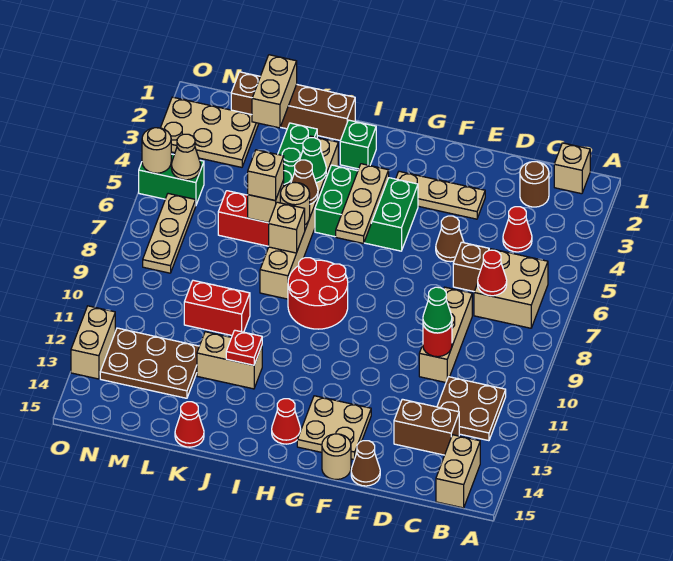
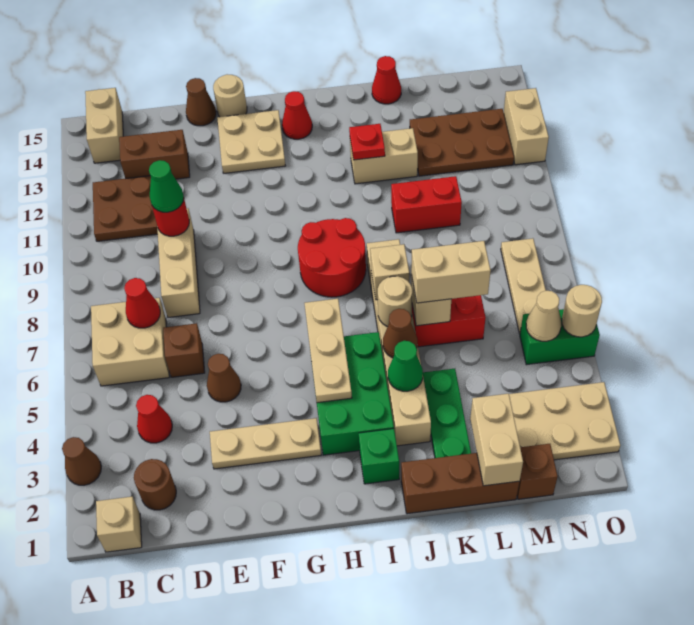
none -> brown 1x1 cone [62,437,101,485]
green 2x3 brick [315,165,418,251] -> green 2x3 brick turned to [317,332,394,455]
tan 1x1 brick [248,150,284,201] -> tan 1x2 brick [411,241,491,303]

